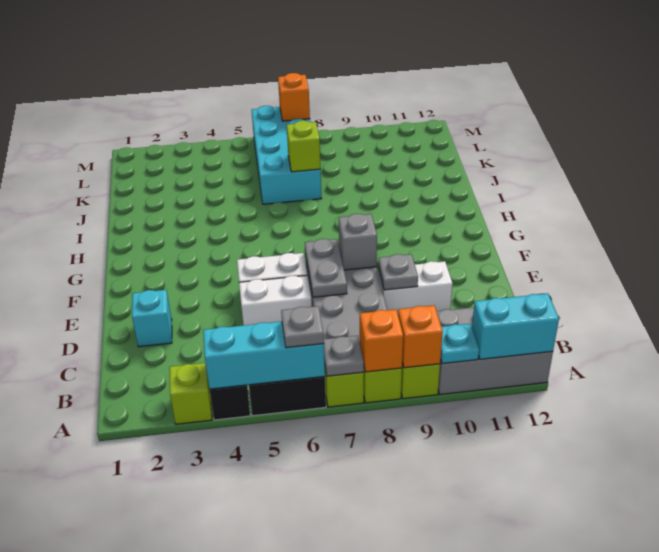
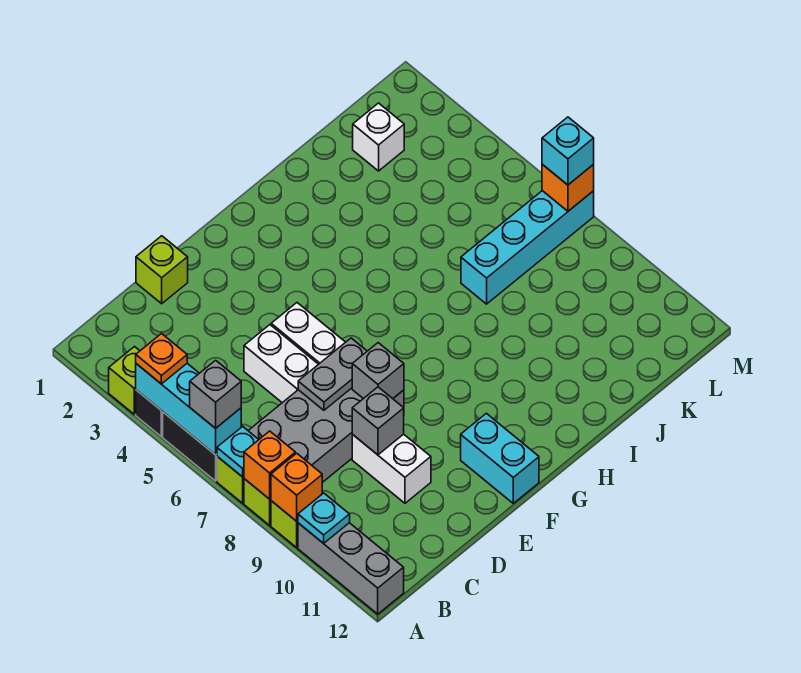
none -> orange 1x1 plate [136,334,187,384]
grey 1x1 plate [281,306,324,348] -> grey 1x1 brick [190,360,241,428]
grey 1x1 plate [324,336,364,376] -> cyan 1x1 plate [217,426,259,477]
grey 2x3 brick [437,307,553,395] -> grey 1x3 brick [298,523,404,614]
cyan 1x2 brick [472,293,559,359] -> cyan 1x2 brick moved to [461,413,539,503]
cyan 1x1 brick [132,290,172,347] -> cyan 1x1 brick moved to [542,117,594,185]
grey 1x1 plate [378,254,418,290] -> grey 1x1 brick [352,387,404,455]
cyan 2x4 brick [252,106,321,204] -> cyan 1x4 brick [461,191,594,304]
lime 1x1 brick [287,121,321,172] -> lime 1x1 brick moved to [136,236,188,304]
none -> white 1x1 brick [353,103,404,171]

